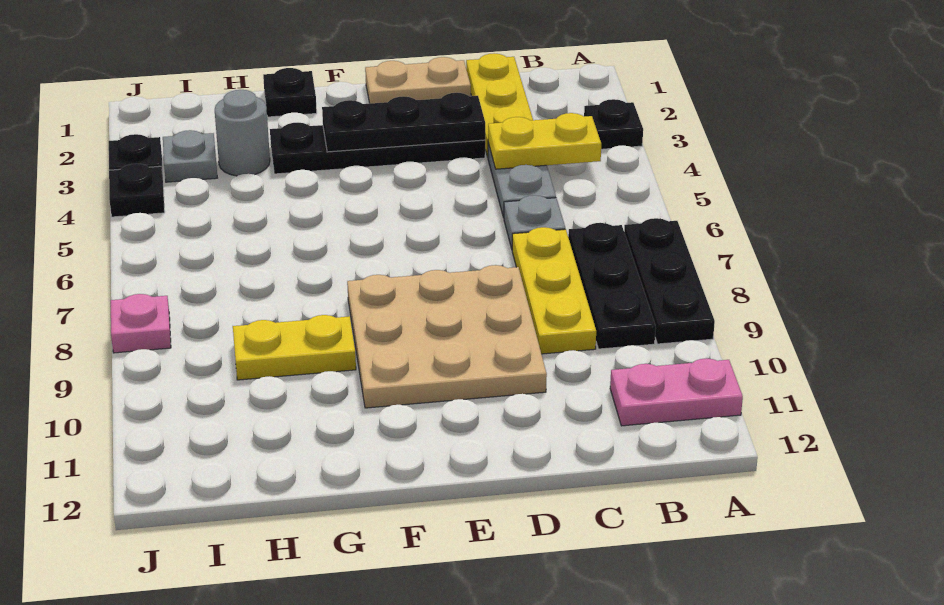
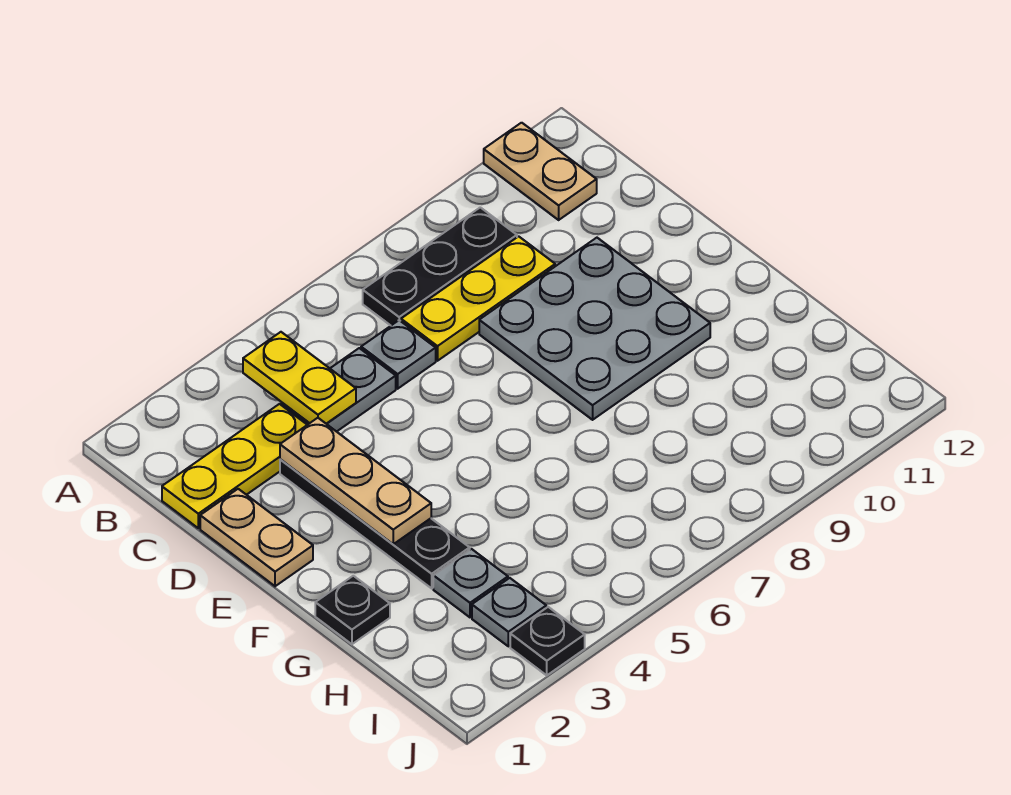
black 1x1 plate [584,99,643,149] -> none
black 1x3 plate [624,218,715,344] -> none
pink 1x2 plate [610,358,743,426] -> tan 1x2 plate [484,123,597,220]
black 1x3 plate [322,93,485,152] -> tan 1x3 plate [280,418,431,544]
tan 3x3 plate [347,265,547,408] -> grey 3x3 plate [479,238,710,420]
yellow 1x2 plate [233,315,356,380] -> none
grey 1x1 round brick [215,90,270,176] -> grey 1x1 plate [433,549,508,617]
black 1x1 plate [109,164,165,217] -> none
pink 1x1 plate [111,294,171,353] -> none

